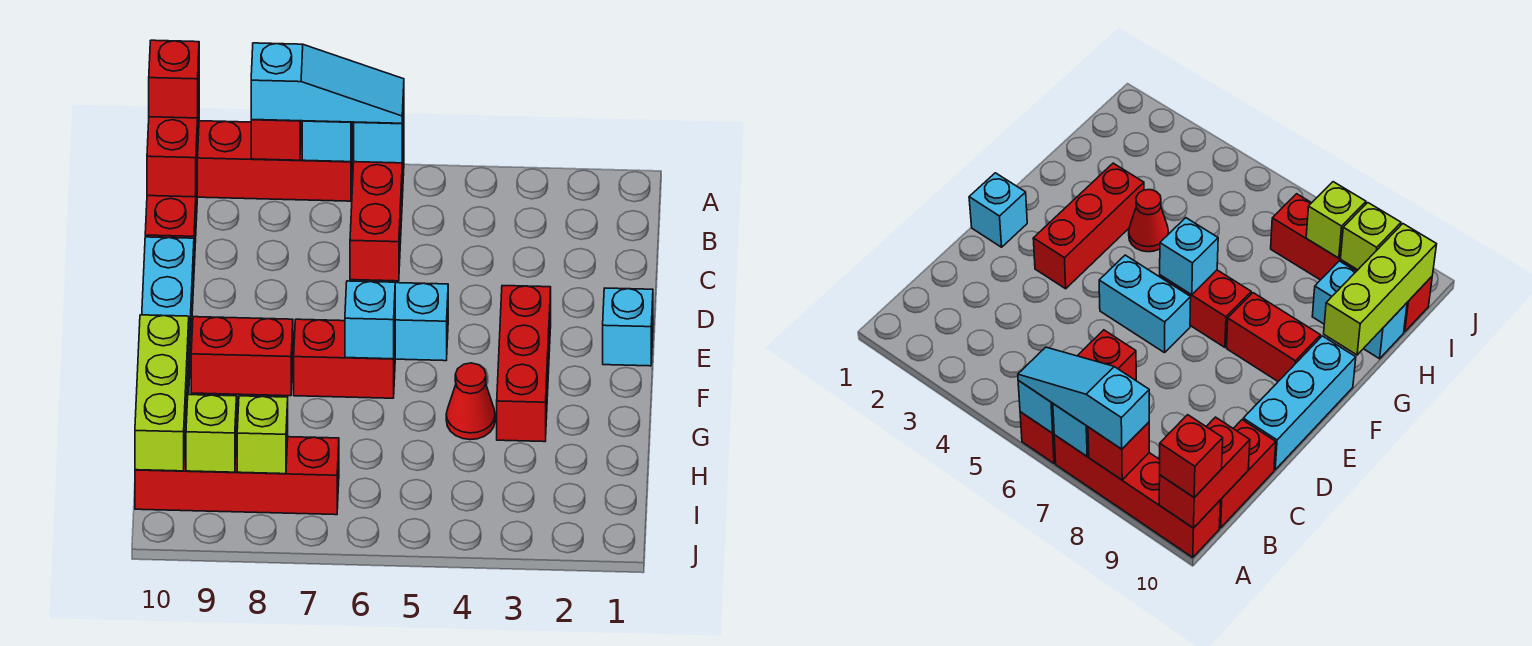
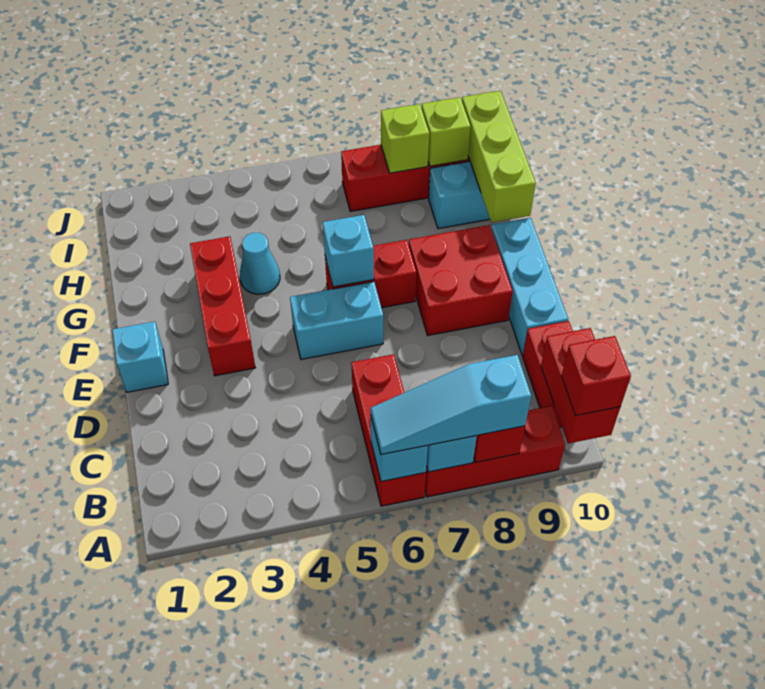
red 1x4 brick [197,121,353,201] -> red 1x3 brick [425,406,565,497]
red 1x2 brick [191,317,293,396] -> red 2x2 brick [409,225,513,335]
red 1x1 cone [446,363,495,440] -> cyan 1x1 cone [240,233,280,294]

